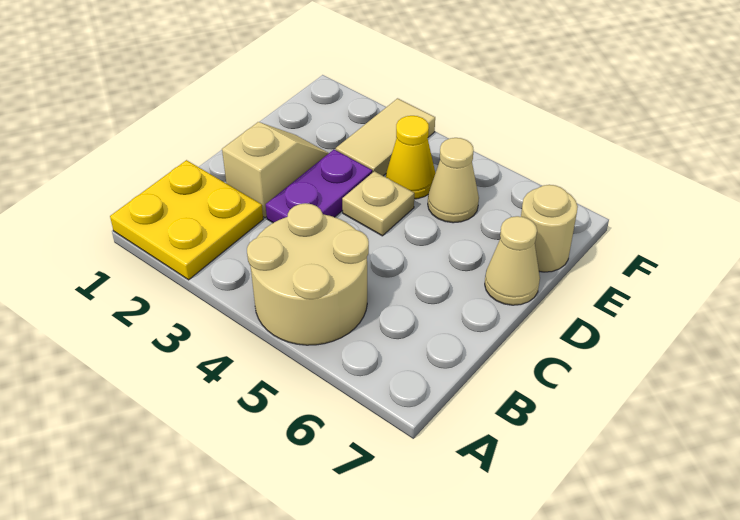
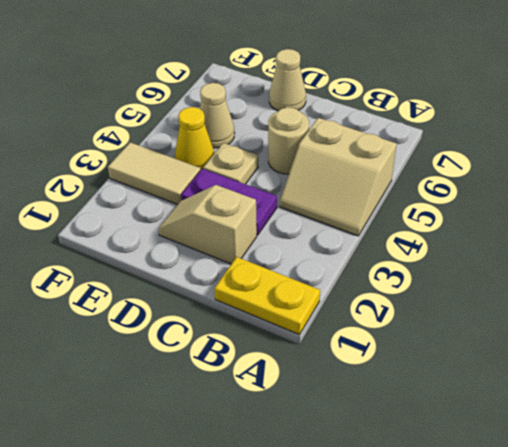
yellow 2x2 plate [110,160,263,280] -> yellow 1x2 plate [214,257,320,335]
tan 2x2 round brick [247,203,369,345] -> tan 2x2 slope [280,118,397,236]
tan 1x1 round brick [521,185,578,272] -> tan 1x1 round brick moved to [268,107,309,174]

